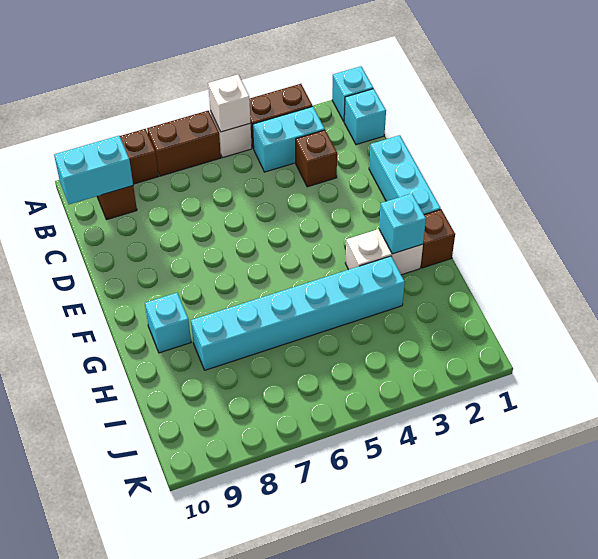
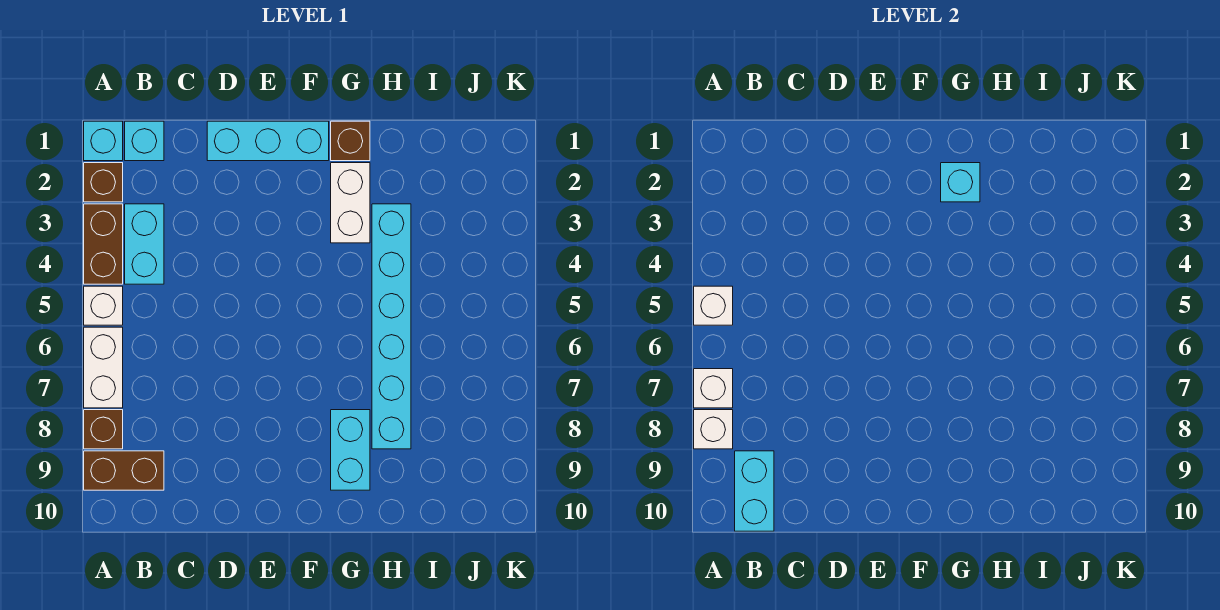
brown 1x2 brick [147,111,221,176] -> white 1x2 brick [84,327,123,408]
none -> white 1x1 brick [694,369,733,408]
none -> white 1x1 brick [694,410,733,449]
brown 1x1 brick [296,130,337,187] -> brown 1x1 brick moved to [84,163,123,202]
cyan 1x1 brick [145,293,191,353] -> cyan 1x2 brick [331,410,370,490]

